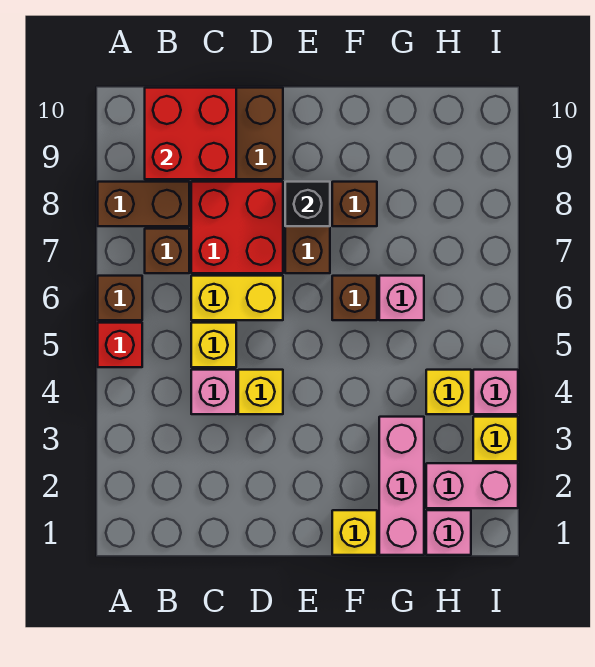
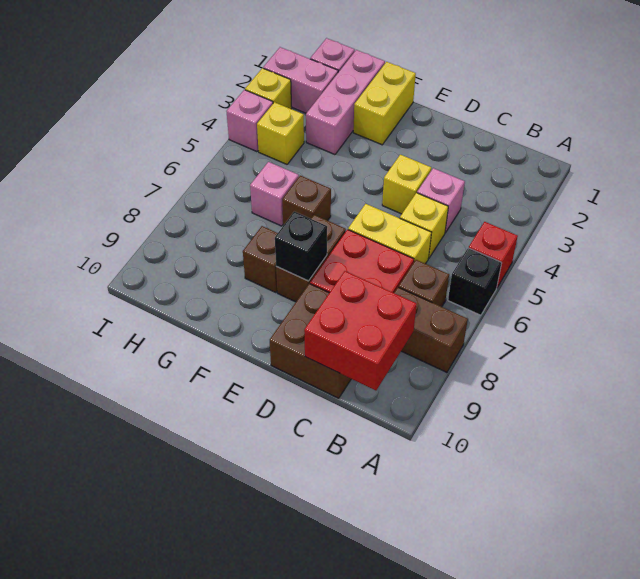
brown 1x1 brick [98,276,142,320] -> black 1x1 brick [448,248,502,315]
yellow 1x1 brick [332,510,377,555] -> yellow 1x2 brick [353,62,416,145]

